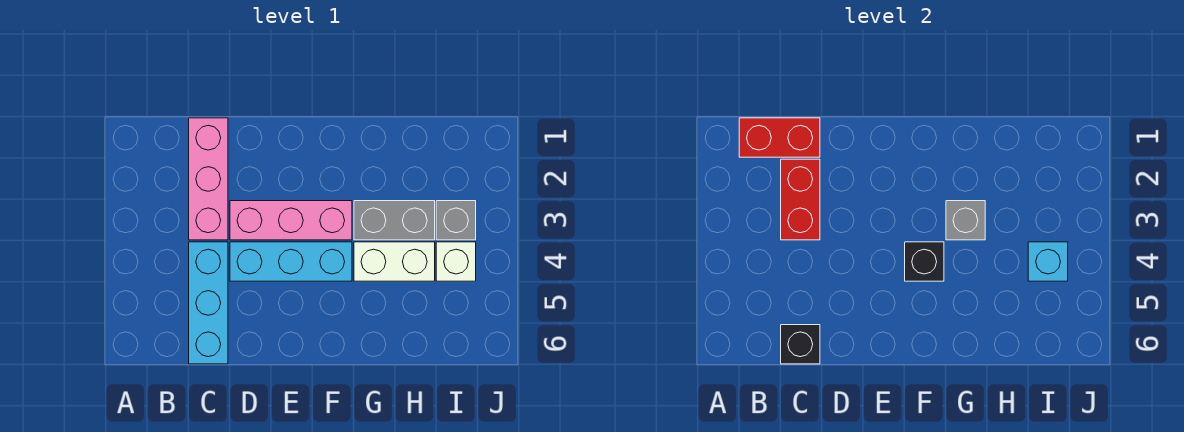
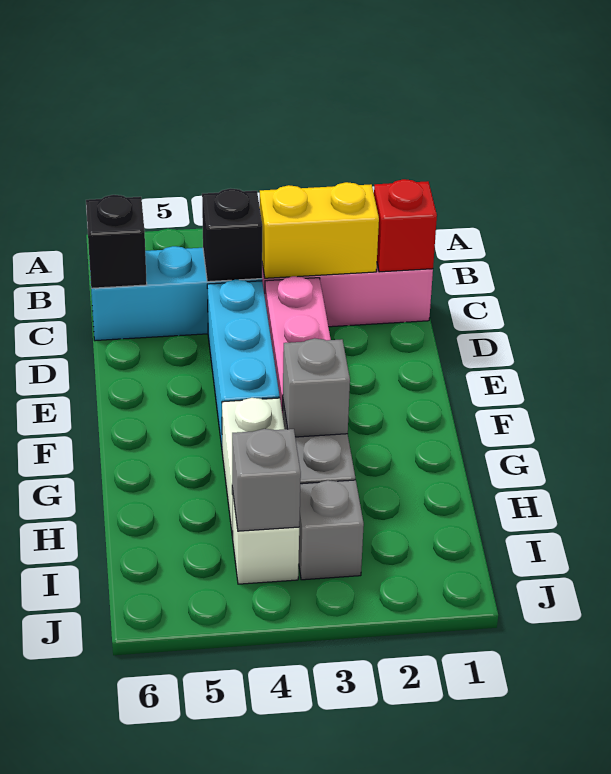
red 1x2 brick [739,118,820,157] -> red 1x1 brick [374,179,437,272]
red 1x2 brick [781,159,820,240] -> yellow 1x2 brick [260,182,379,278]
black 1x1 brick [905,242,944,281] -> black 1x1 brick moved to [202,189,262,282]
cyan 1x1 brick [1028,242,1068,281] -> grey 1x1 brick [232,429,301,531]

